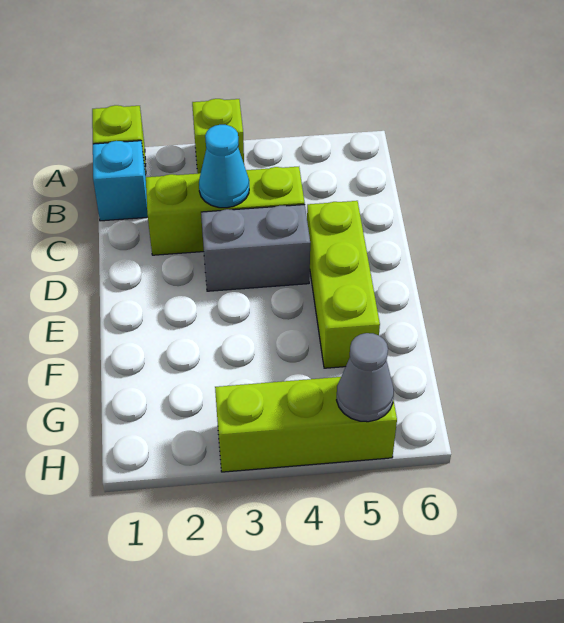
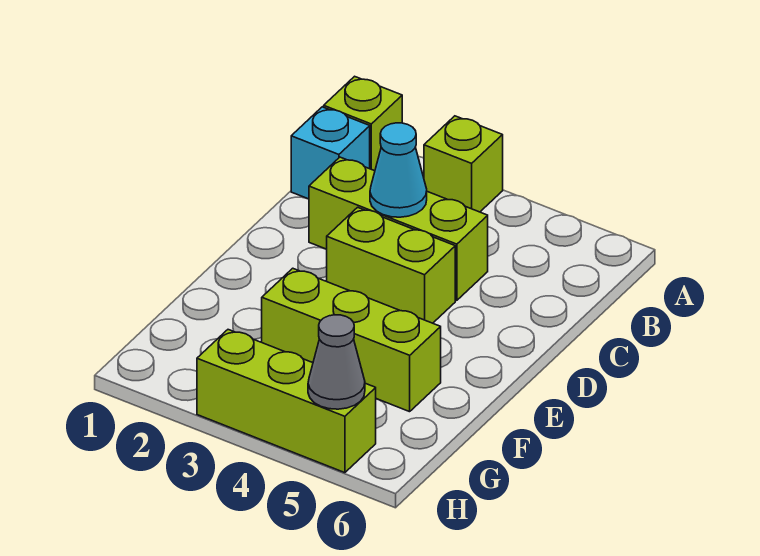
grey 1x2 brick [201,205,310,291] -> lime 1x2 brick [326,207,455,323]
lime 1x3 brick [307,201,380,368] -> lime 1x3 brick turned to [262,268,441,412]

